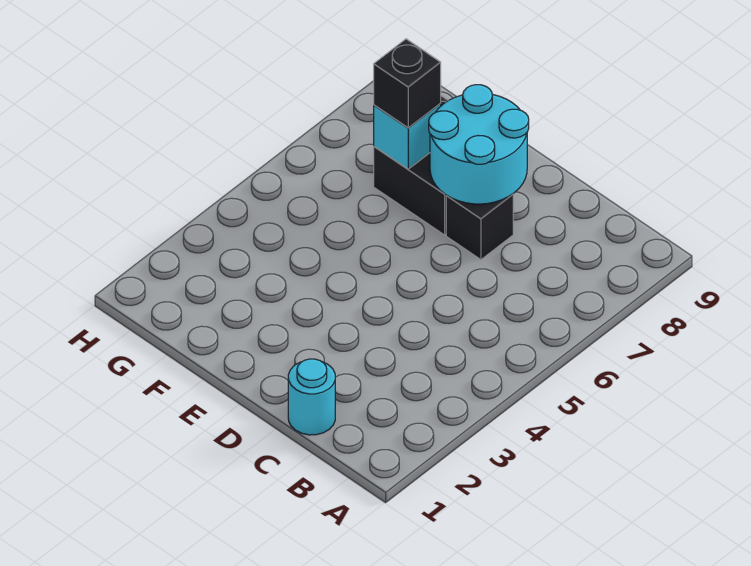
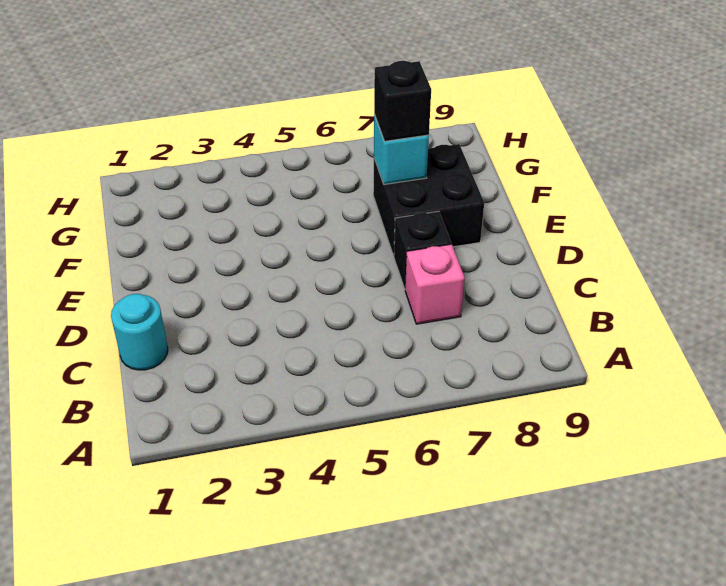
none -> pink 1x1 brick [405,244,465,324]
cyan 2x2 round brick [429,85,529,204] -> none

